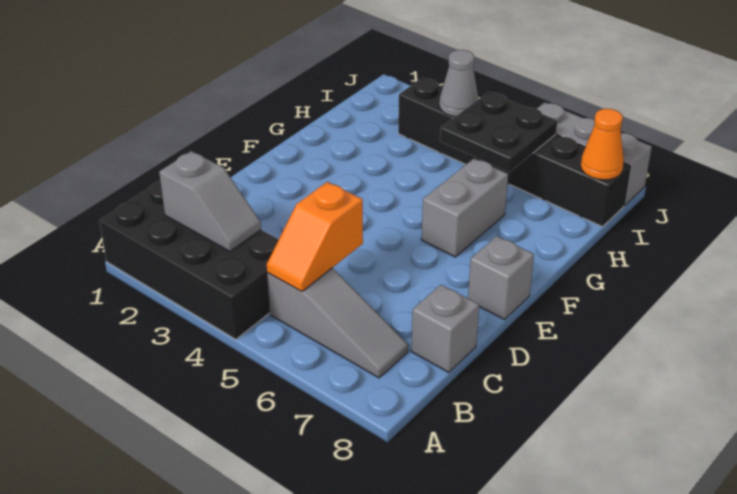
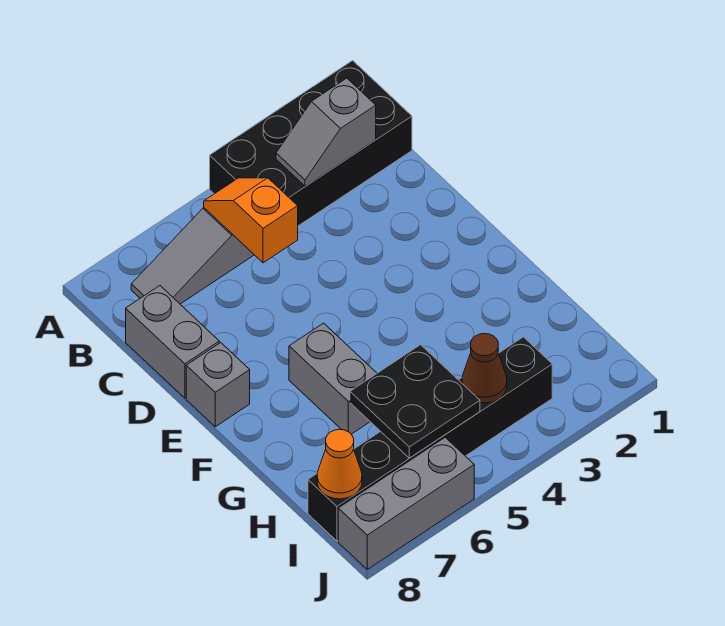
grey 1x1 brick [411,285,479,373] -> grey 1x2 brick [126,286,219,398]
grey 1x1 cone [439,50,479,117] -> brown 1x1 cone [462,334,507,403]

